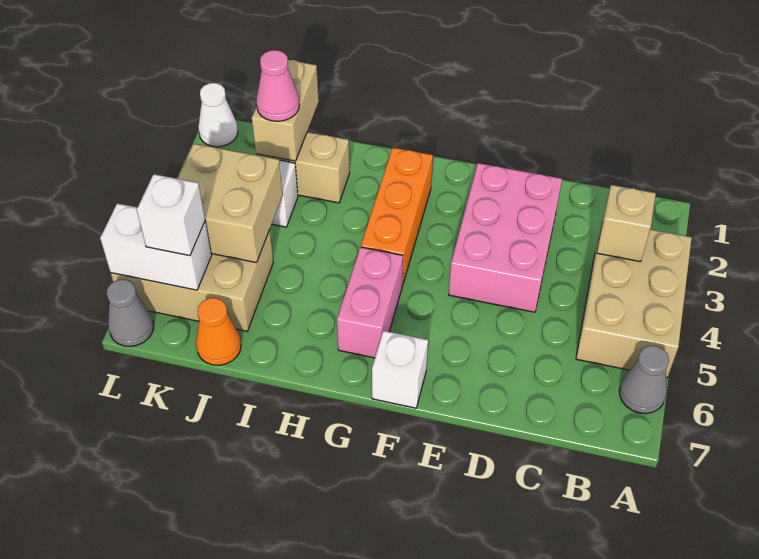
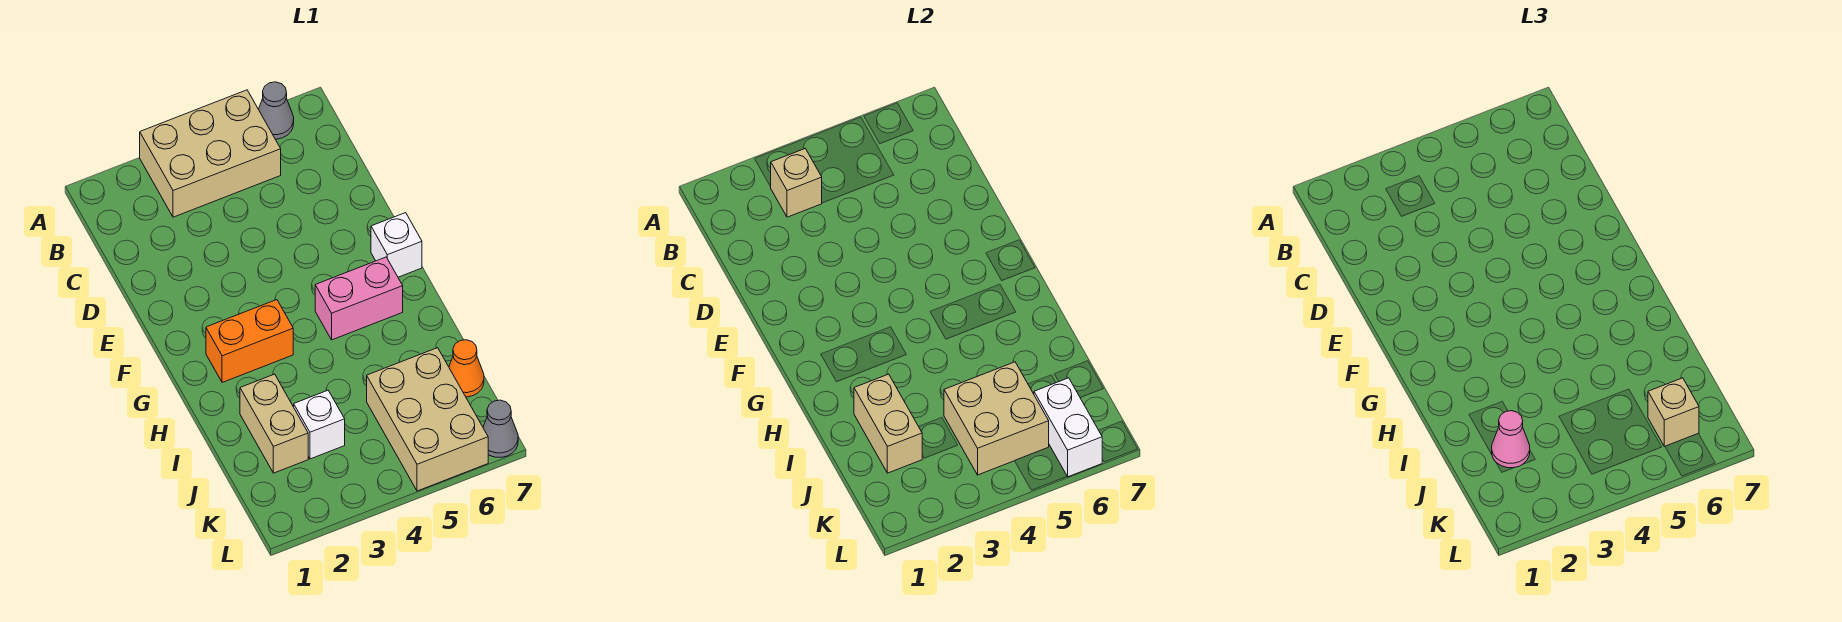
pink 2x3 brick [449,163,562,312] -> none
orange 1x3 brick [361,148,433,286] -> orange 1x2 brick [206,300,293,383]
tan 1x2 brick [252,60,319,161] -> tan 1x2 brick turned to [854,374,923,473]
white 1x1 brick [137,174,205,256] -> tan 1x1 brick [1648,378,1699,447]
white 1x1 cone [198,83,238,147] -> none

